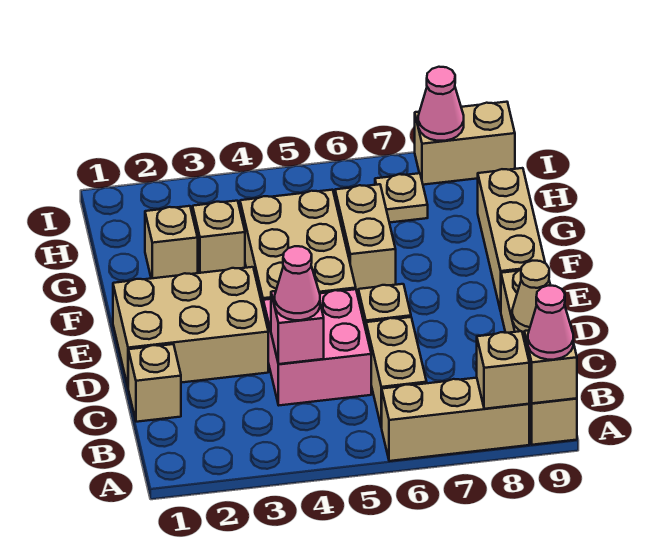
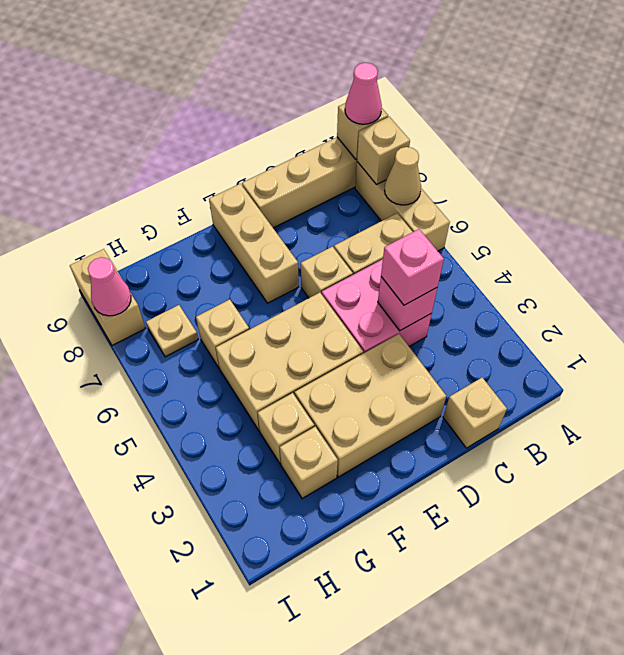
pink 1x1 cone [275,246,320,320] -> pink 1x1 brick [381,229,444,305]
tan 1x1 cone [512,261,551,332] -> tan 1x1 cone moved to [385,147,421,205]
tan 2x3 brick [113,267,268,386] -> tan 2x3 brick turned to [295,334,446,477]
tan 1x3 brick [478,168,545,311] -> tan 1x3 brick turned to [209,184,299,303]
tan 1x2 brick [335,184,396,294] -> tan 1x1 brick [196,299,249,367]

